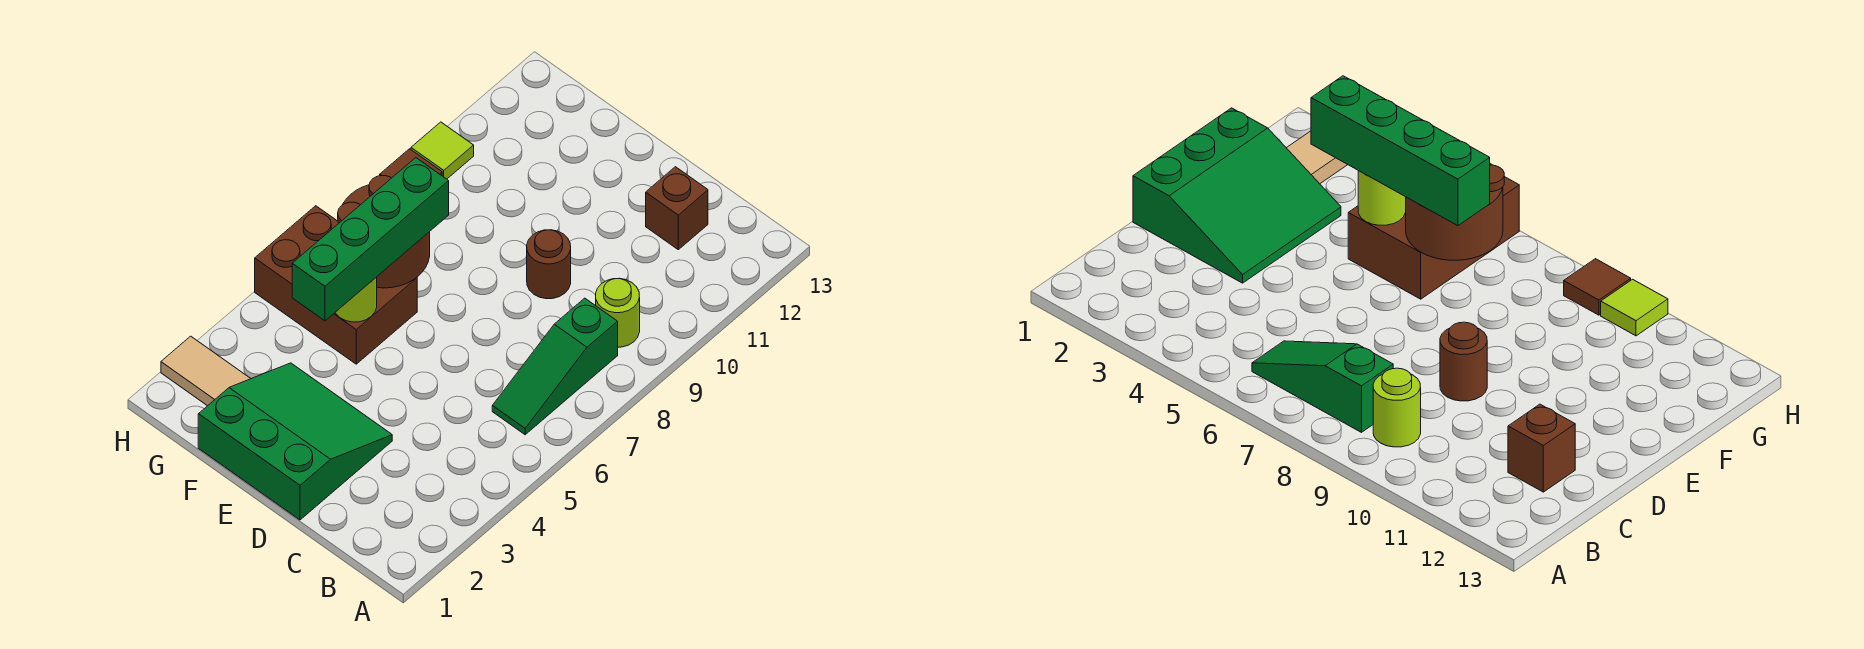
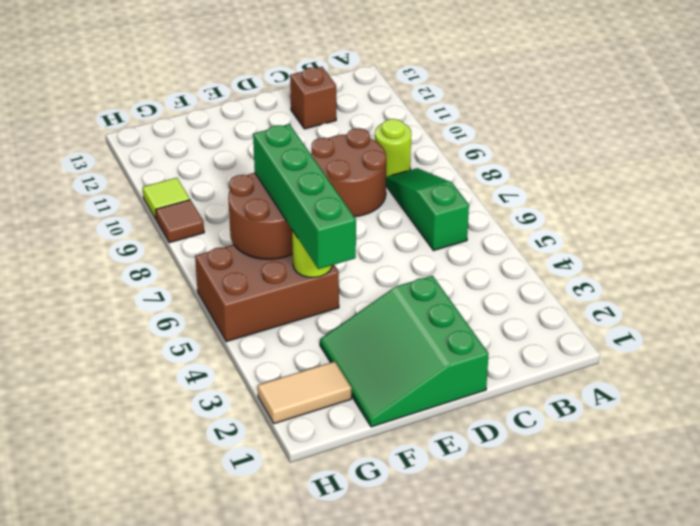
green 1x3 slope [492,298,618,435] -> green 1x3 slope turned to [386,168,469,251]
green 3x3 slope [198,363,392,520] -> green 3x3 slope turned to [320,276,489,427]
brown 1x1 round brick [527,230,571,299] -> brown 2x2 round brick [311,128,386,217]

